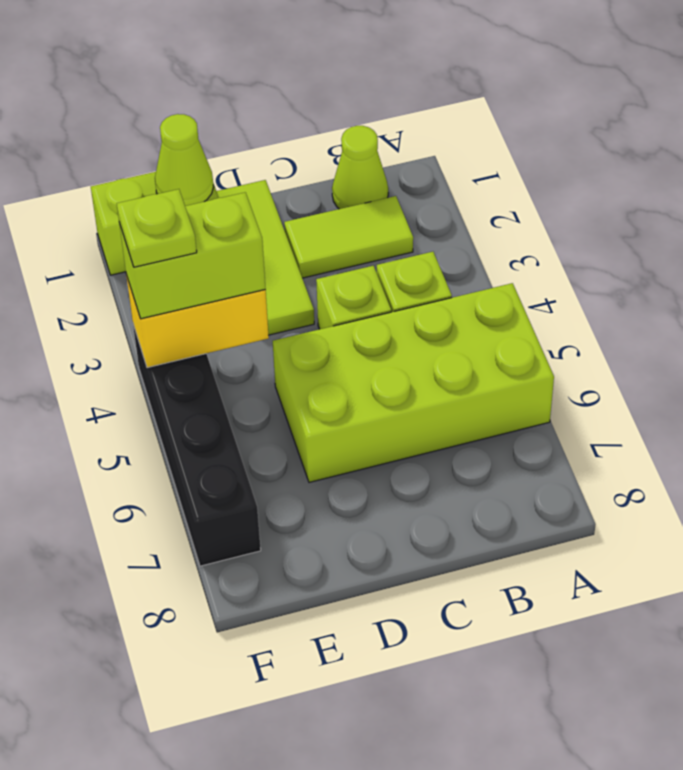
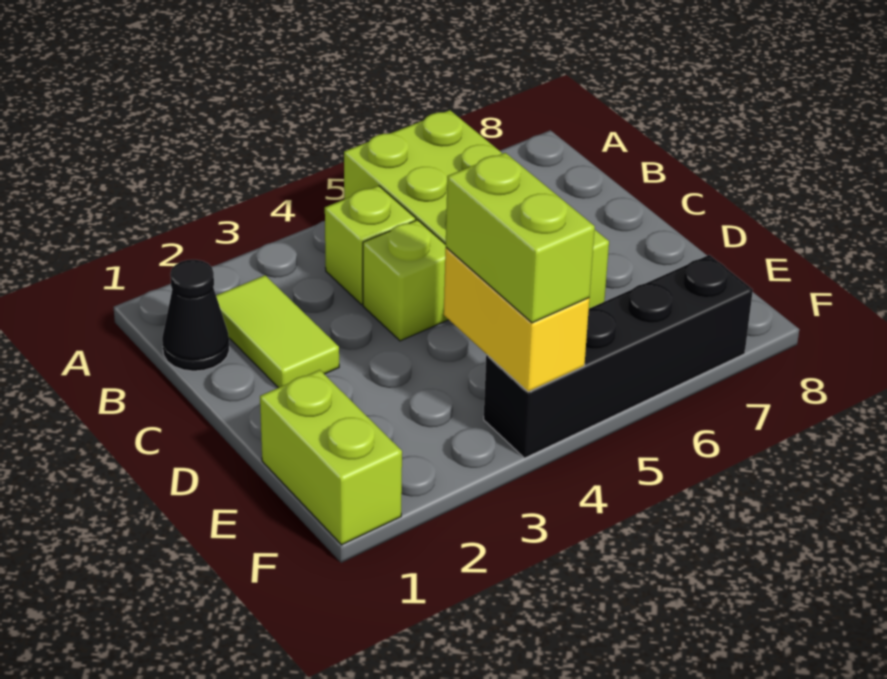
lime 1x1 cone [332,126,388,209] -> black 1x1 cone [162,260,229,371]
lime 1x3 tile [216,180,314,335] -> none
lime 1x1 cone [155,114,214,206] -> none
lime 1x1 plate [117,189,197,267] -> none

